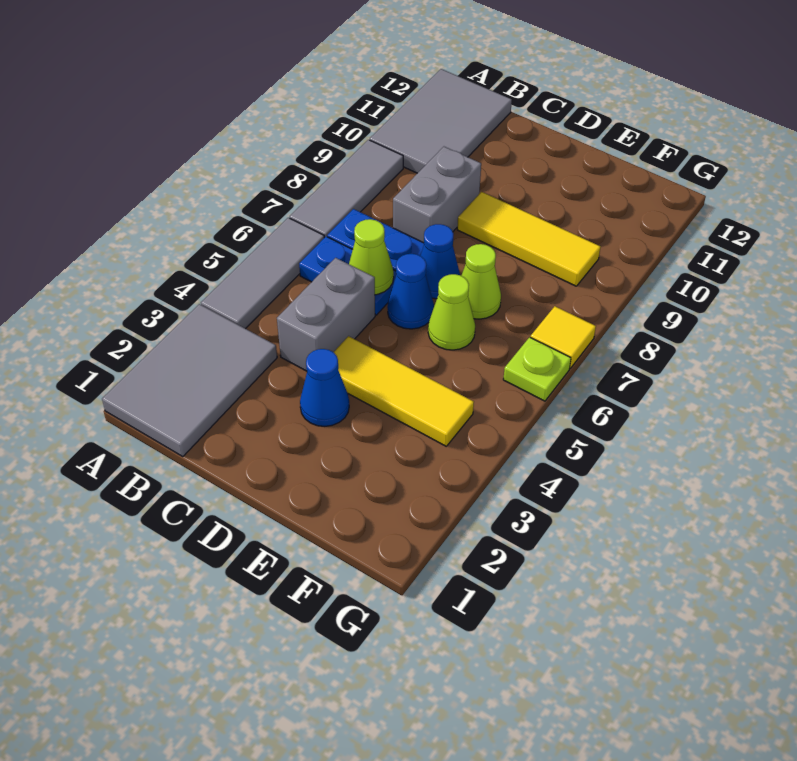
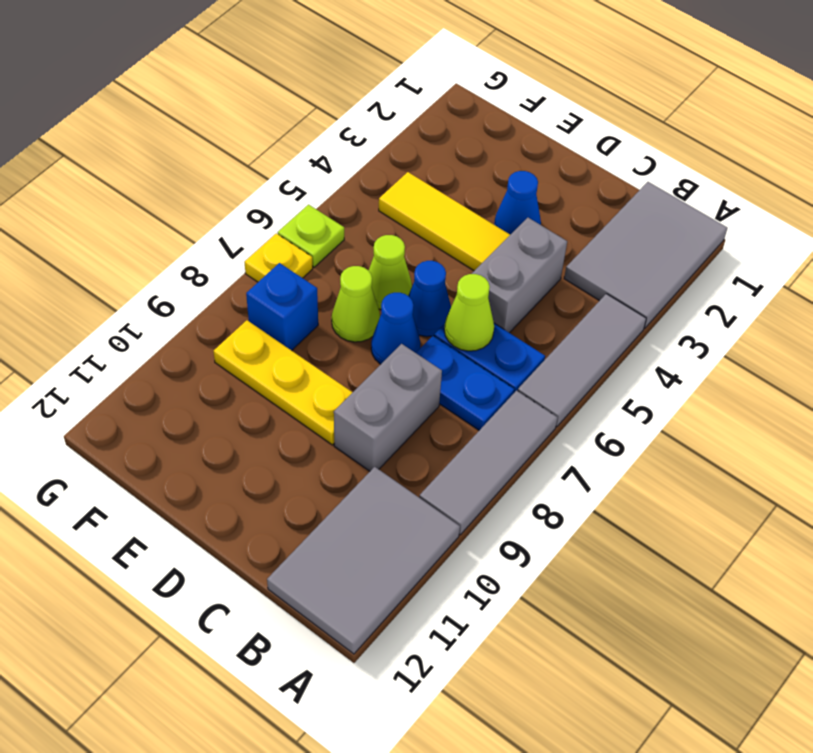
yellow 1x3 tile [457,192,601,286] -> yellow 1x3 plate [213,320,353,445]
none -> blue 1x1 brick [246,263,318,351]
yellow 1x1 tile [531,306,596,368] -> yellow 1x1 plate [245,234,313,282]

